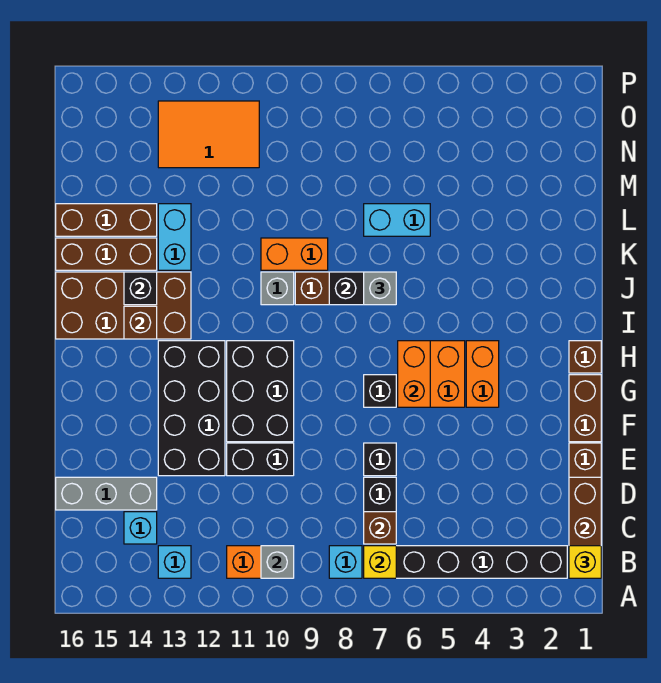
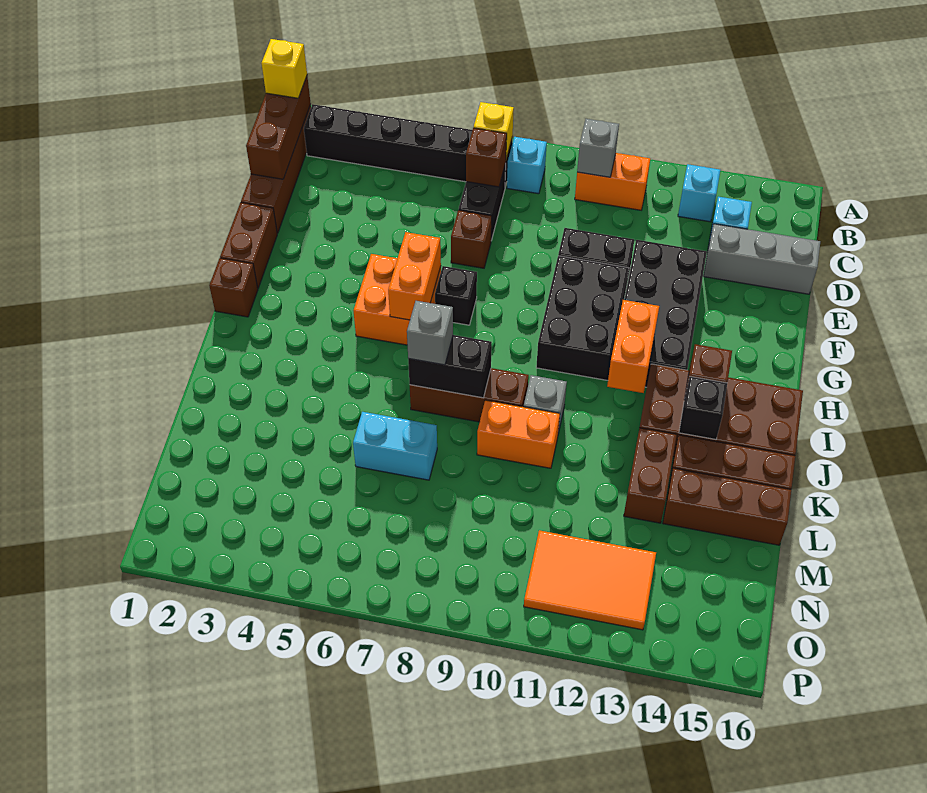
black 1x1 brick [364,443,396,476] -> brown 1x1 brick [451,210,492,268]
orange 1x2 brick [466,341,499,407] -> orange 1x2 brick moved to [607,300,659,393]
cyan 1x2 brick [158,204,191,270] -> brown 1x2 brick [624,428,677,523]

